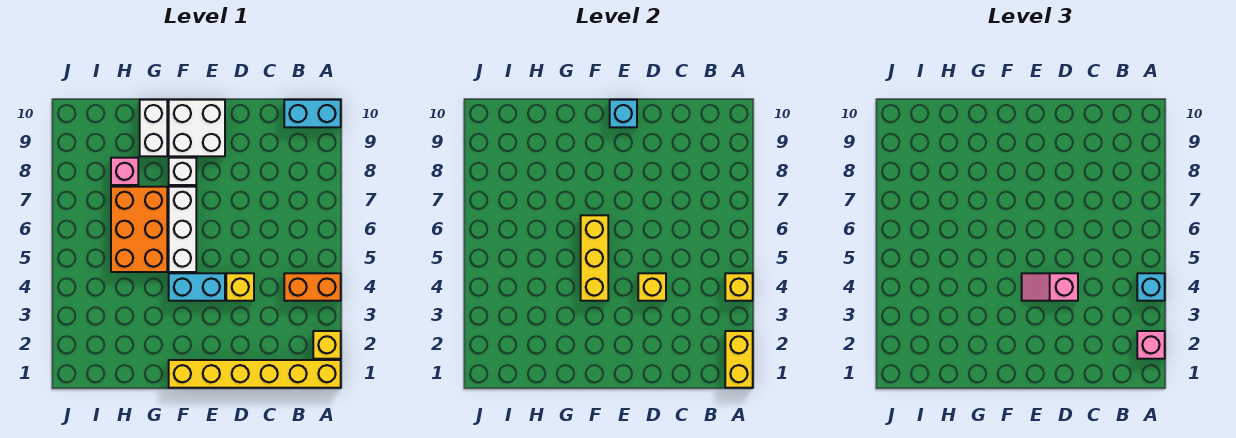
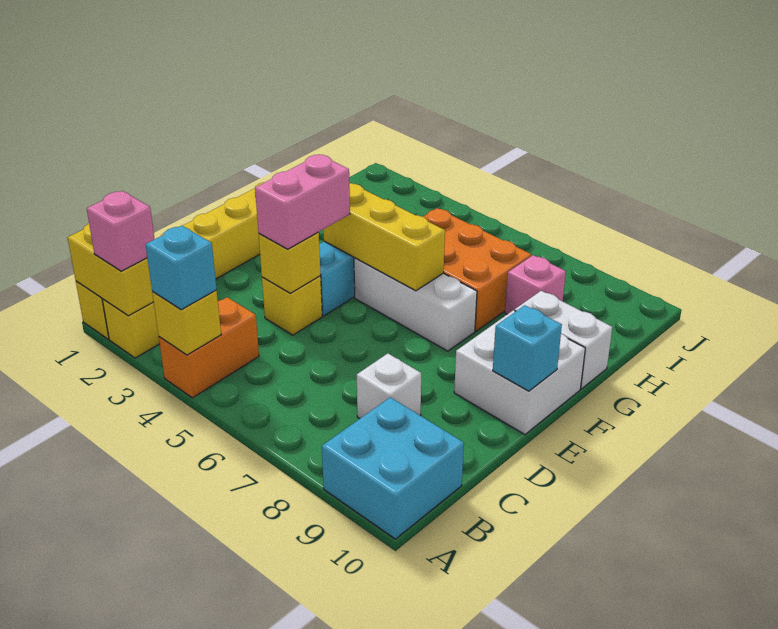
cyan 1x2 brick [284,100,341,127] -> cyan 2x2 brick [322,397,464,539]
pink 1x2 slope [1022,273,1078,301] -> pink 1x2 brick [255,155,350,249]
white 1x1 brick [169,158,196,185] -> white 1x1 brick moved to [357,354,421,418]

